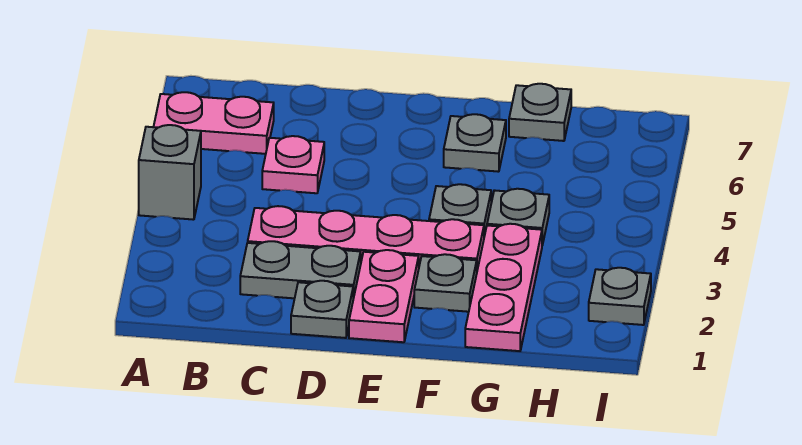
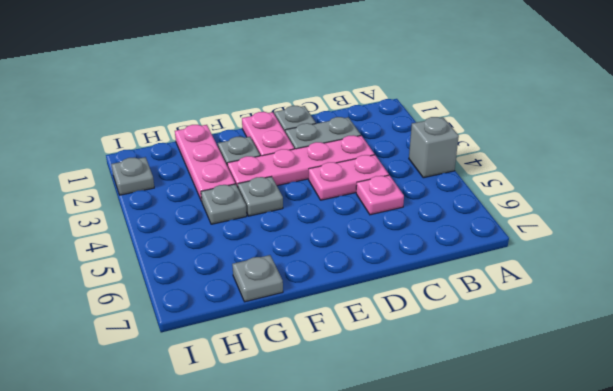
pink 1x2 plate [154,92,274,154] -> pink 1x2 plate moved to [309,155,389,200]
grey 1x1 plate [444,114,506,172] -> none

